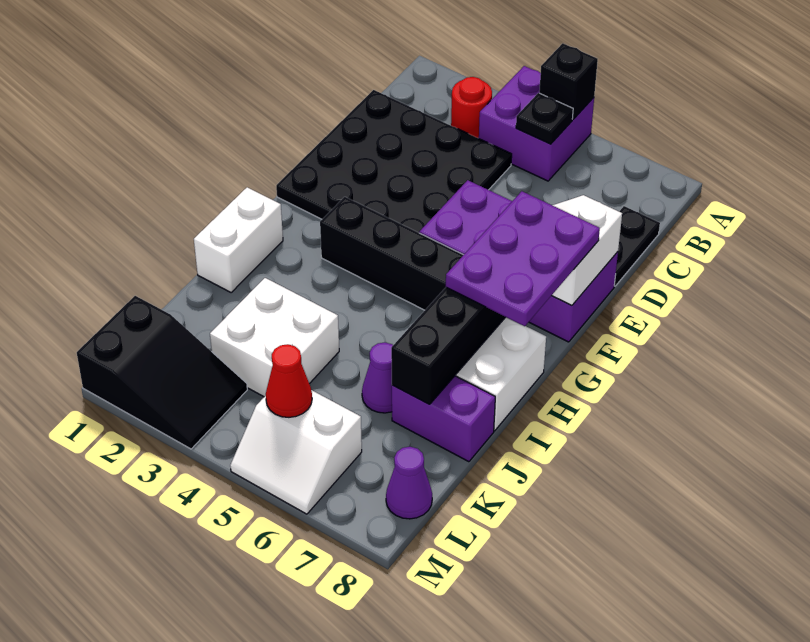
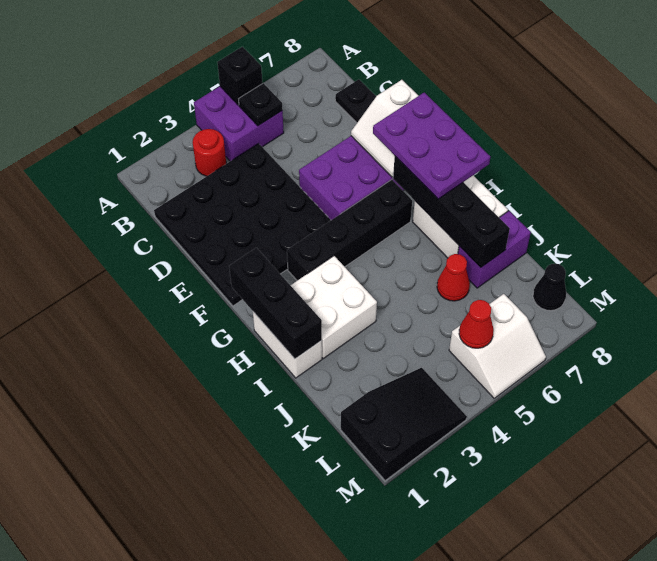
none -> black 1x3 brick [229,248,322,359]
white 2x2 brick [210,278,339,397] -> white 2x2 brick moved to [291,256,377,358]
purple 1x1 cone [362,343,393,413] -> red 1x1 cone [437,254,470,301]
purple 1x1 cone [386,447,432,519] -> black 1x1 cone [533,264,566,311]

